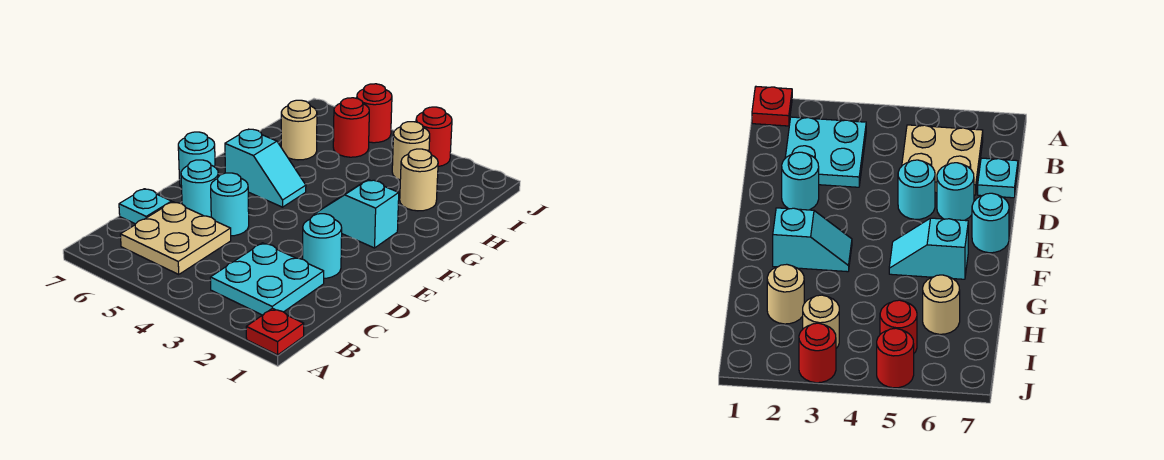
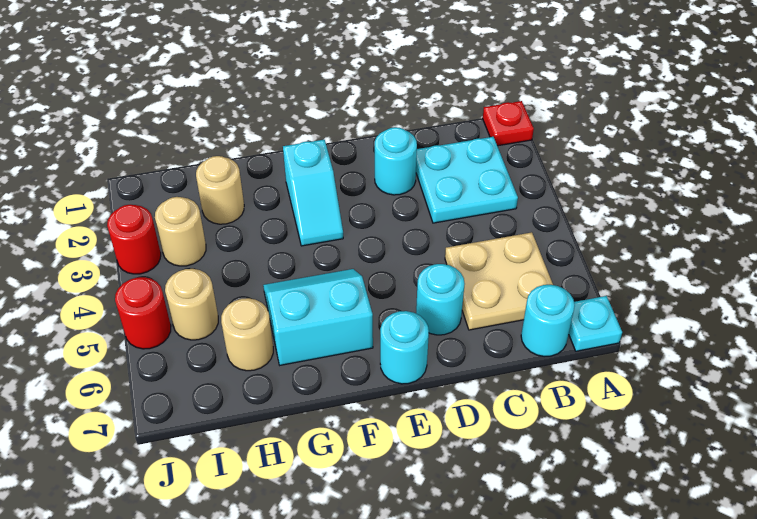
cyan 1x1 plate [119,189,172,224] -> cyan 1x1 plate moved to [569,296,622,351]
cyan 1x1 round brick [211,173,249,236] -> cyan 1x1 round brick moved to [521,285,575,357]
cyan 1x2 slope [225,129,306,207] -> cyan 2x2 slope [263,269,373,365]
red 1x1 round brick [333,98,369,157] -> tan 1x1 round brick [165,269,218,340]

